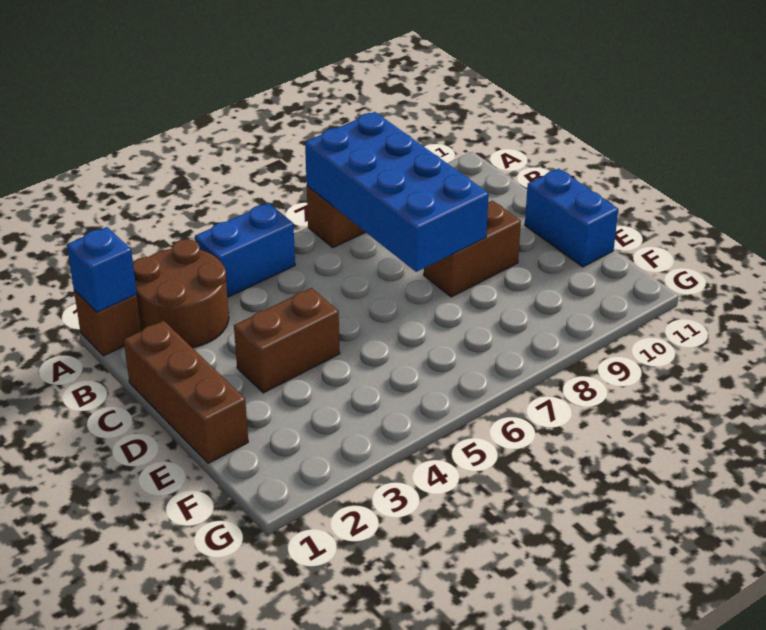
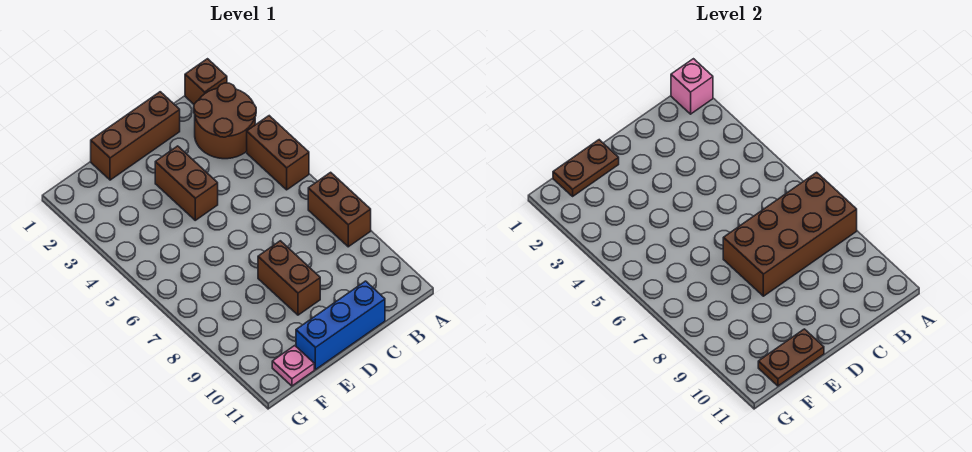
blue 1x1 brick [67,227,137,312] -> pink 1x1 brick [671,59,713,114]
blue 1x2 brick [195,203,295,297] -> brown 1x2 brick [247,116,309,190]
blue 2x4 brick [305,112,489,272] -> brown 2x4 brick [723,172,857,296]
blue 1x2 brick [525,169,618,267] -> blue 1x3 brick [296,281,385,370]
none -> brown 1x2 plate [553,140,619,196]
none -> brown 1x2 plate [758,329,824,386]
none -> pink 1x1 plate [272,346,314,386]

